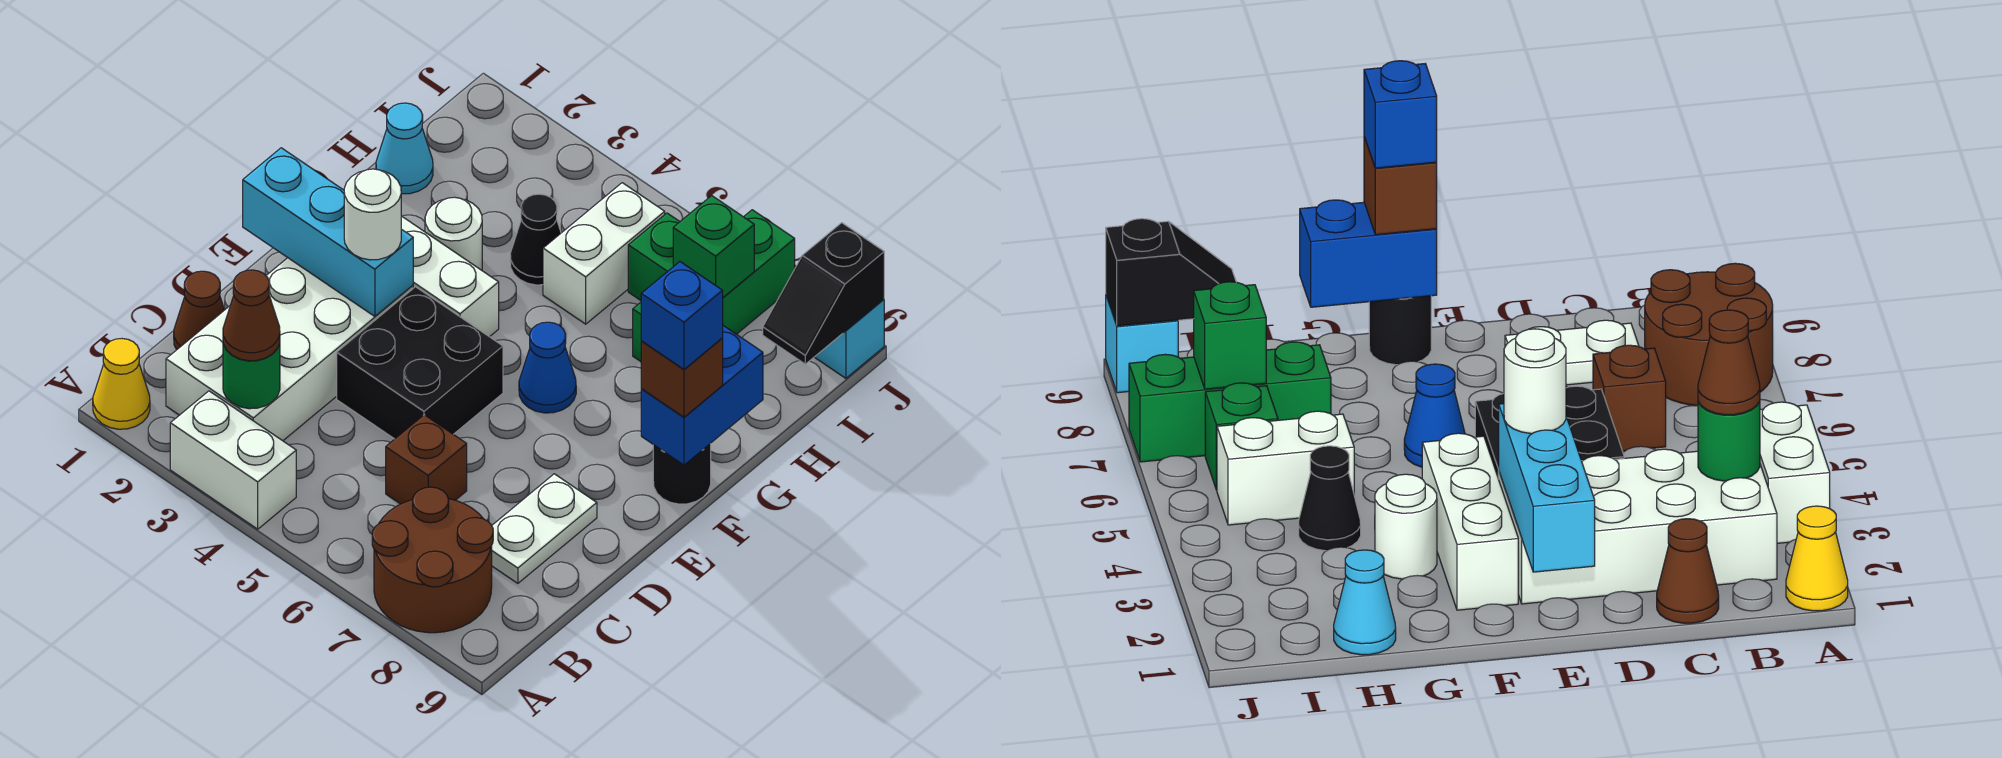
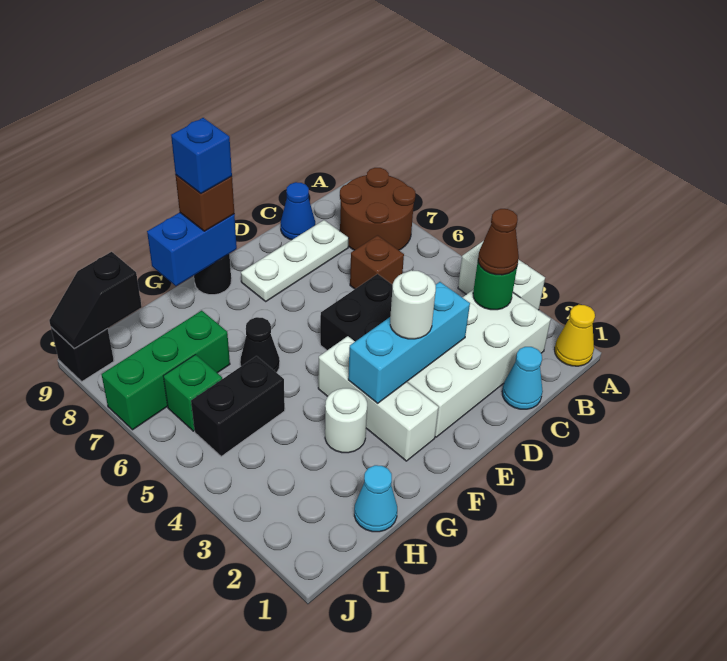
brown 1x1 cone [174,271,224,350] -> cyan 1x1 cone [502,347,543,409]
white 1x2 plate [492,474,597,583] -> white 1x3 plate [241,220,349,301]
cyan 1x3 brick [243,148,413,316] -> cyan 1x3 brick turned to [348,282,470,403]
blue 1x1 cone [519,322,576,413] -> blue 1x1 cone moved to [281,182,315,240]
black 1x1 cone [510,194,561,285] -> black 1x1 cone moved to [240,317,280,373]
white 1x2 brick [543,183,665,324] -> black 1x2 brick [191,356,285,456]
green 1x1 brick [673,196,754,297] -> none
black 1x2 slope [763,223,884,364] -> black 1x2 slope turned to [49,252,142,349]
cyan 1x1 brick [815,300,884,378] -> black 1x1 brick [51,327,114,381]

